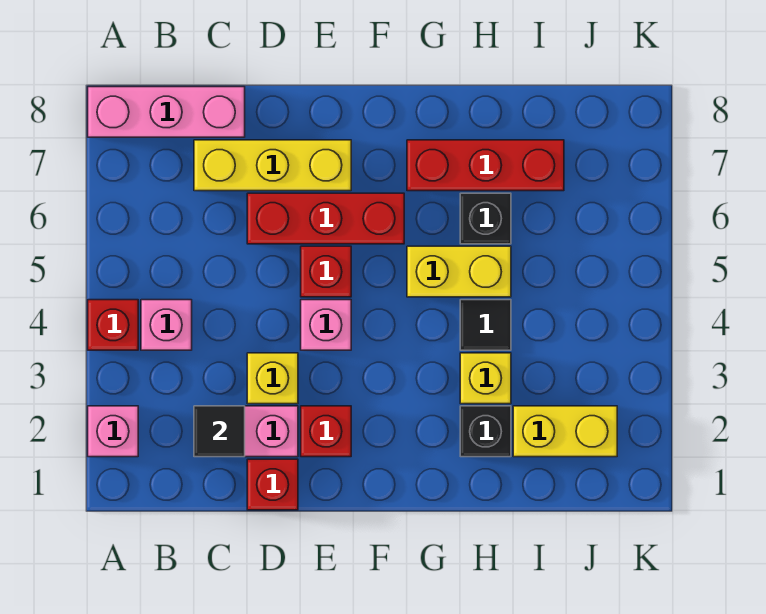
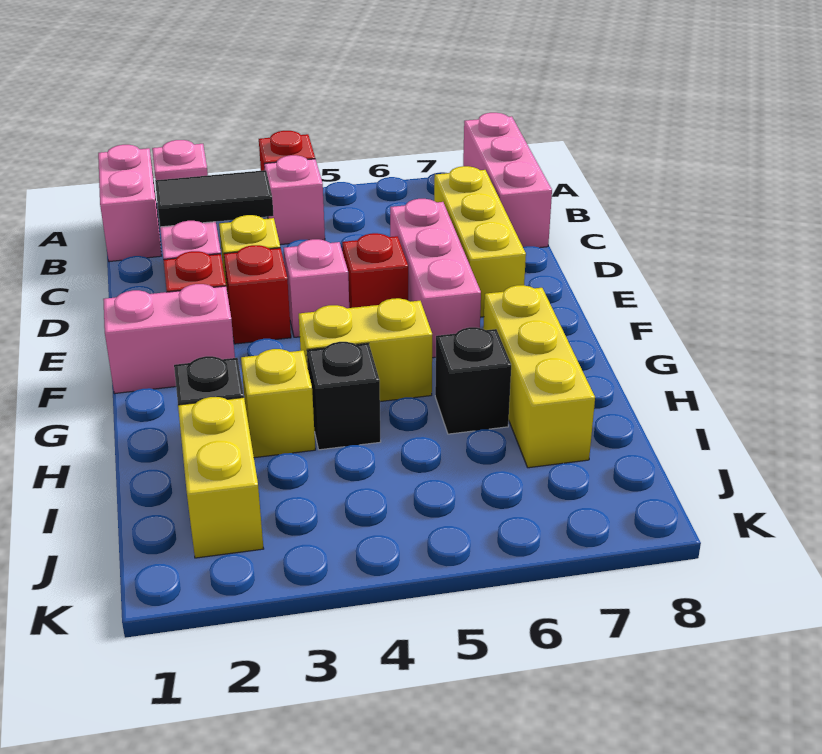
none -> pink 1x2 brick [98,145,162,262]
black 1x1 tile [194,406,245,457] -> black 1x2 tile [155,170,274,227]
red 1x1 brick [247,459,298,510] -> red 1x1 brick moved to [224,245,291,344]
red 1x3 brick [247,193,404,244] -> pink 1x3 brick [390,199,481,358]
none -> pink 1x2 brick [103,284,235,394]
yellow 1x2 brick [407,246,511,297] -> yellow 1x2 brick turned to [299,298,432,402]
red 1x3 brick [407,140,564,191] -> yellow 1x3 brick [483,285,595,468]
black 1x1 tile [460,300,511,350] -> black 1x1 brick [307,342,381,450]

